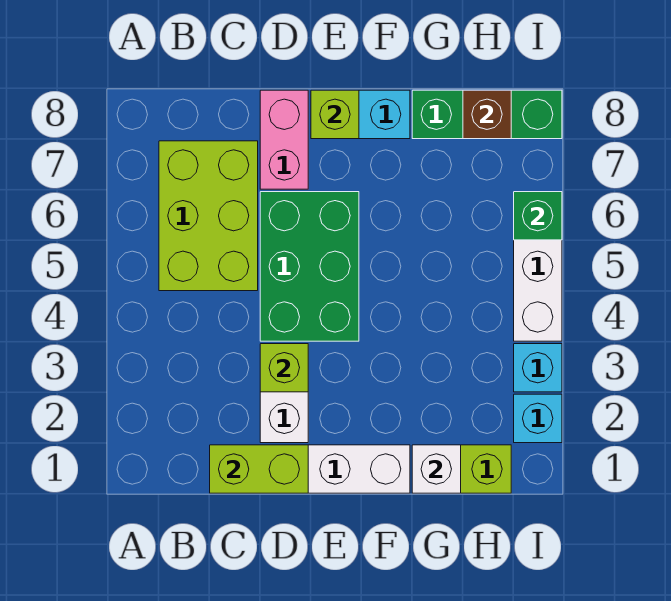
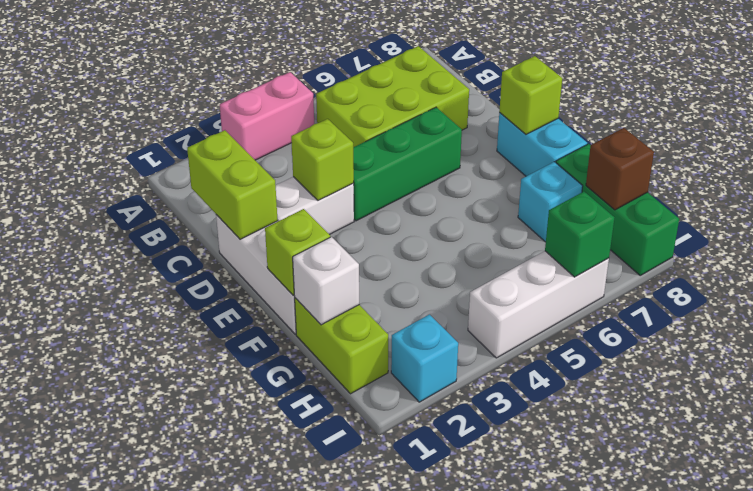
green 2x3 brick [260,192,359,341] -> green 1x3 brick [353,107,462,221]
pink 1x2 brick [260,90,308,189] -> pink 1x2 brick moved to [220,72,314,160]
none -> lime 1x1 brick [265,209,330,295]
cyan 1x1 brick [514,344,562,392] -> cyan 1x1 brick moved to [518,162,583,242]

